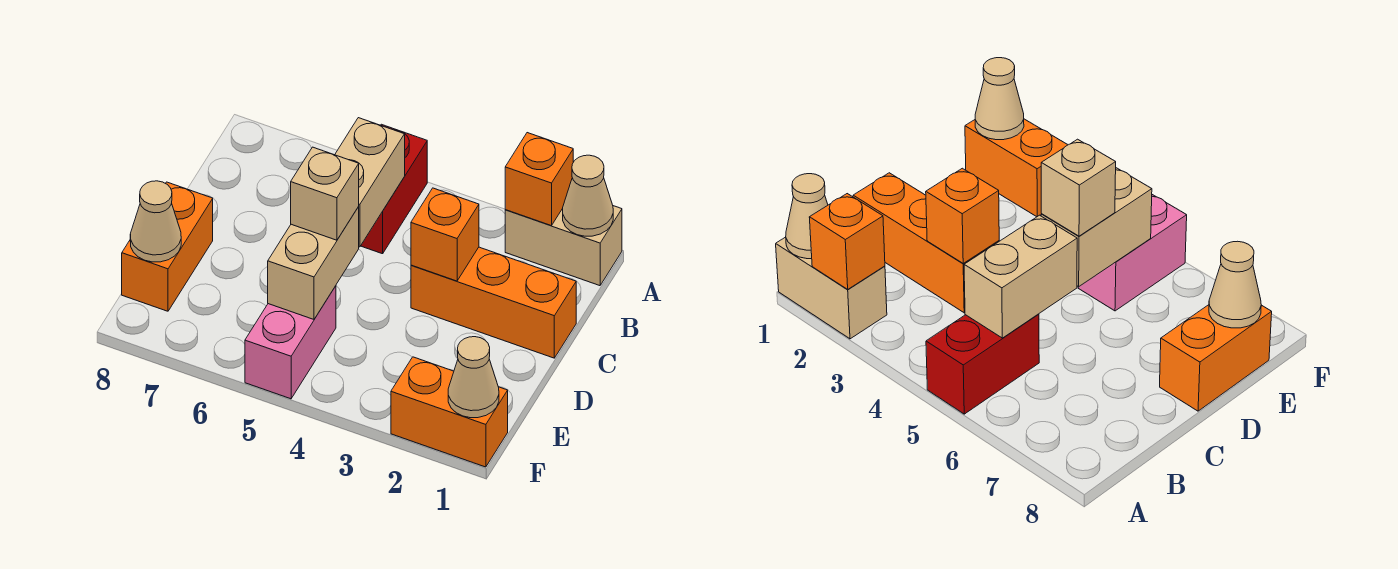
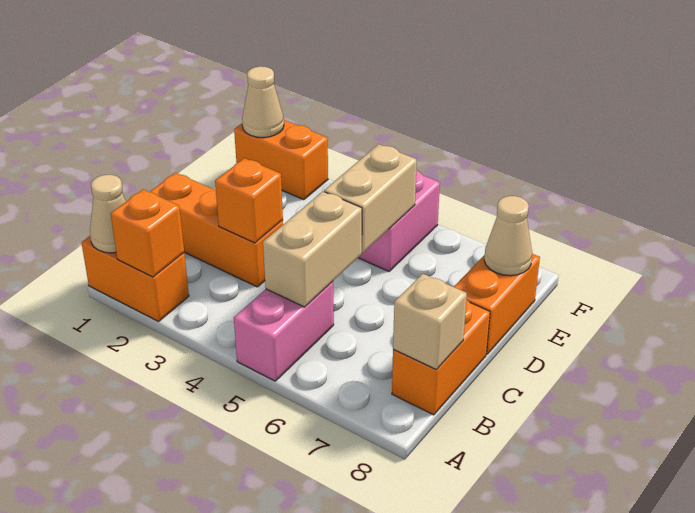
tan 1x2 brick [505,206,622,286] -> orange 1x2 brick [81,236,189,321]
red 1x2 brick [361,124,427,254] -> pink 1x2 brick [234,281,334,381]
none -> orange 1x2 brick [392,300,490,415]
tan 1x1 brick [291,147,359,240] -> tan 1x1 brick moved to [393,274,467,370]

